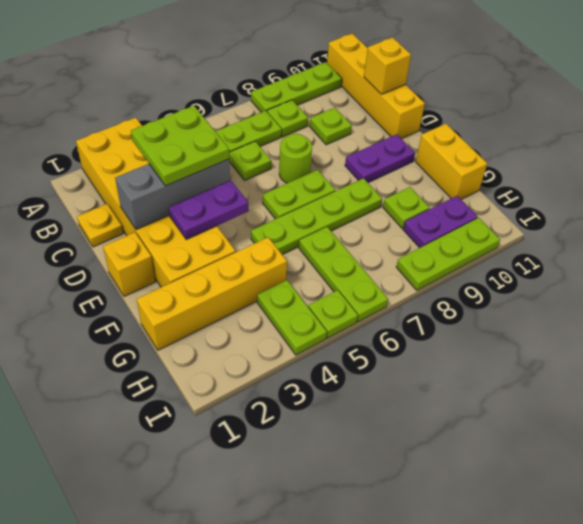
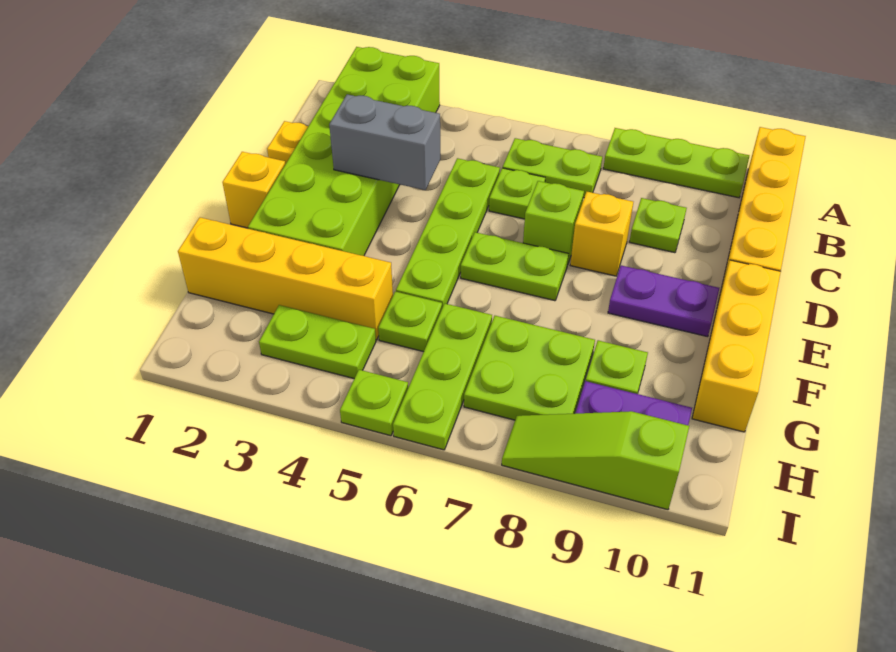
yellow 2x6 brick [76,118,236,287] -> lime 2x6 brick [248,47,440,256]
lime 1x1 plate [267,100,308,137] -> lime 1x1 plate moved to [378,292,442,352]
lime 2x2 plate [131,106,229,186] -> lime 2x2 plate moved to [464,316,595,420]
yellow 1x1 brick [364,37,411,94] -> yellow 1x1 brick moved to [570,192,633,276]
grey 1x3 brick [115,159,230,230] -> grey 1x2 brick [329,94,440,190]
lime 1x1 round brick [279,134,312,183] -> lime 1x1 brick [523,181,584,263]
purple 1x2 plate [169,180,249,239] -> none
lime 1x4 plate [251,178,382,255] -> lime 1x4 plate turned to [396,158,500,308]
yellow 1x2 brick [416,124,487,199] -> yellow 1x3 brick [692,260,781,432]
lime 1x2 plate [257,280,327,355] -> lime 1x2 plate turned to [259,305,376,378]
lime 1x3 plate [396,218,500,290] -> lime 1x3 slope [502,411,689,510]

